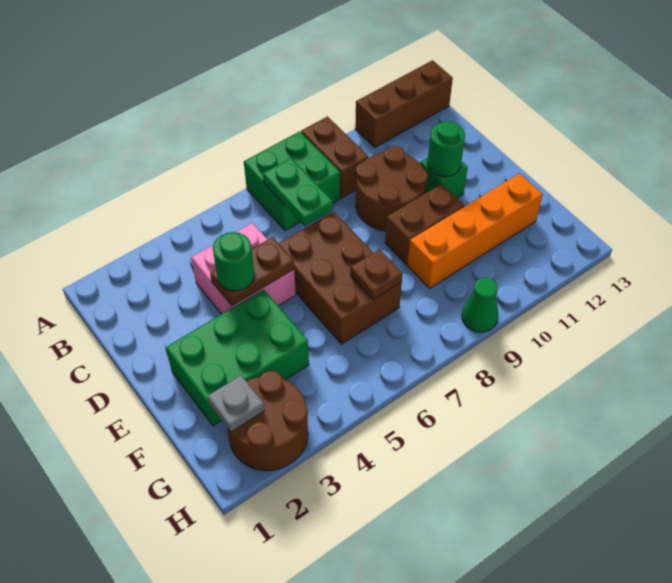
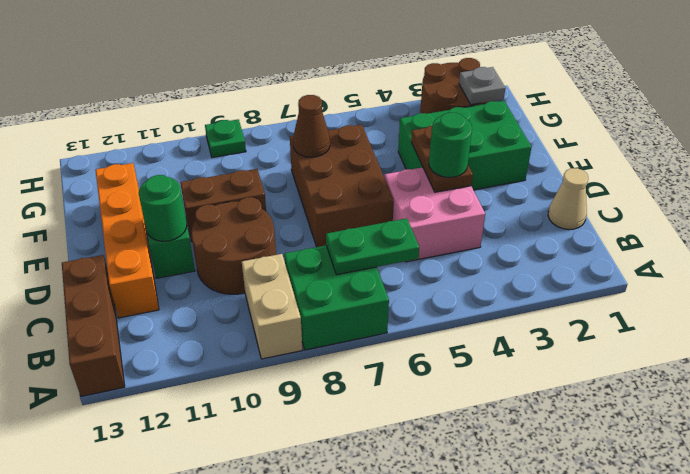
brown 1x2 brick [301,117,368,198] -> tan 1x2 brick [242,254,303,359]
brown 1x3 brick [355,60,453,147] -> brown 1x3 brick turned to [62,255,125,396]
green 1x2 plate [263,158,333,226] -> green 1x2 plate turned to [326,218,419,275]
none -> tan 1x1 cone [548,168,588,230]
brown 1x2 plate [210,237,294,306] -> brown 1x2 plate turned to [411,125,473,192]
brown 1x1 plate [350,249,403,299] -> brown 1x1 cone [293,95,330,157]
orange 1x4 brick [408,173,543,288] -> orange 1x4 brick turned to [96,163,159,318]
green 1x1 cone [462,278,498,332] -> green 1x1 plate [205,119,246,158]

